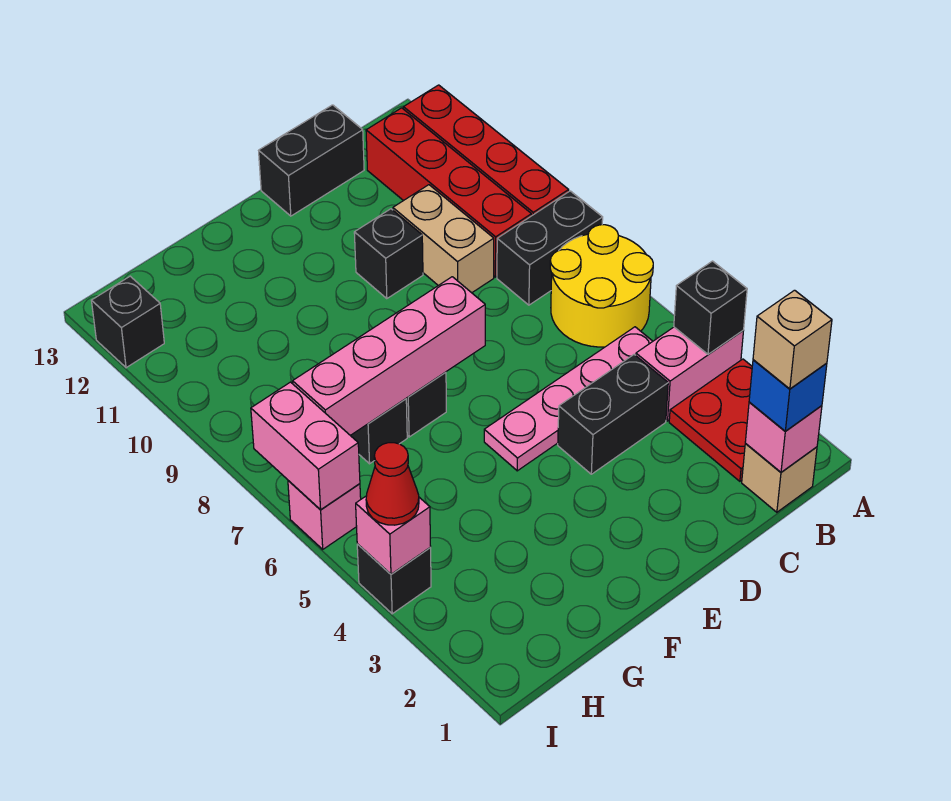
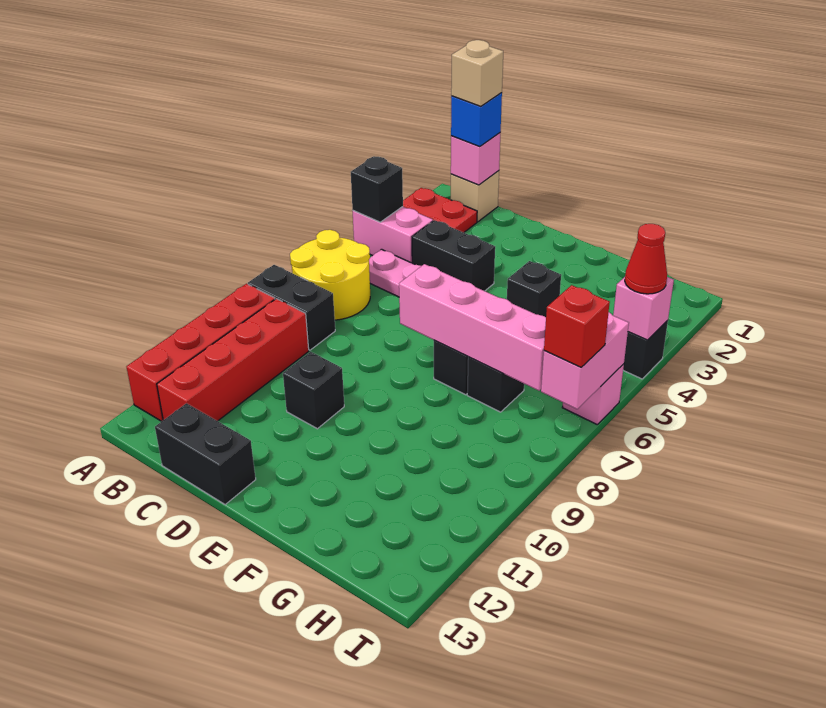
tan 1x2 brick [393,185,494,293] -> none
none -> red 1x1 brick [544,285,610,367]
black 1x1 brick [91,276,164,368] -> black 1x1 brick moved to [507,261,561,317]

